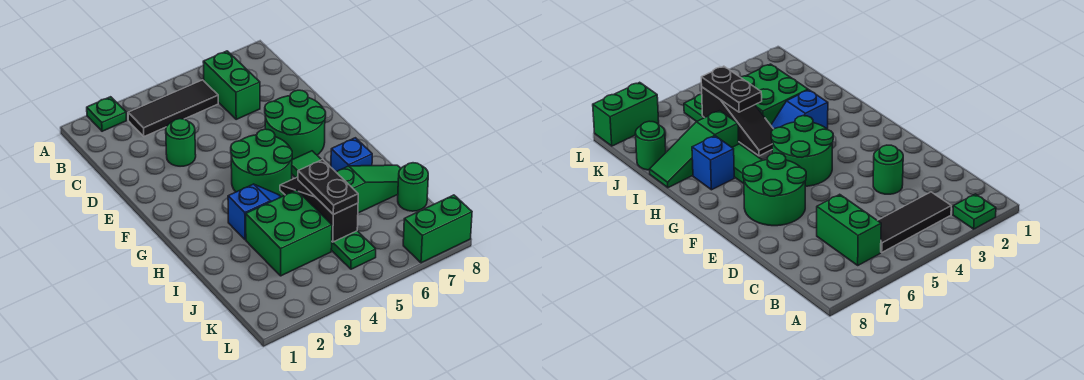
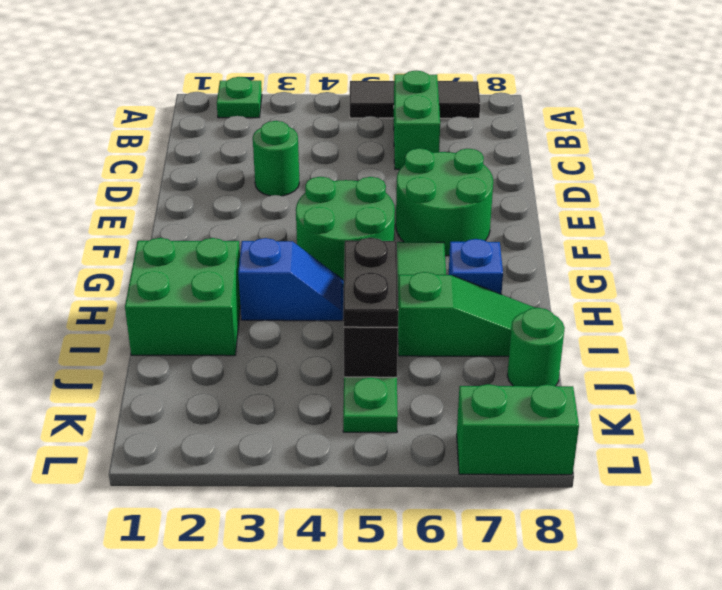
black 1x3 tile [128,80,218,137] -> black 1x3 tile moved to [350,81,480,118]
green 2x2 brick [246,190,332,276] -> green 2x2 brick moved to [125,238,241,356]

